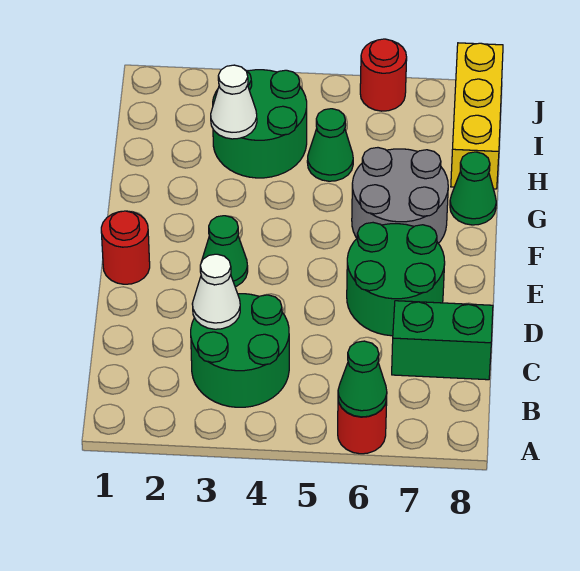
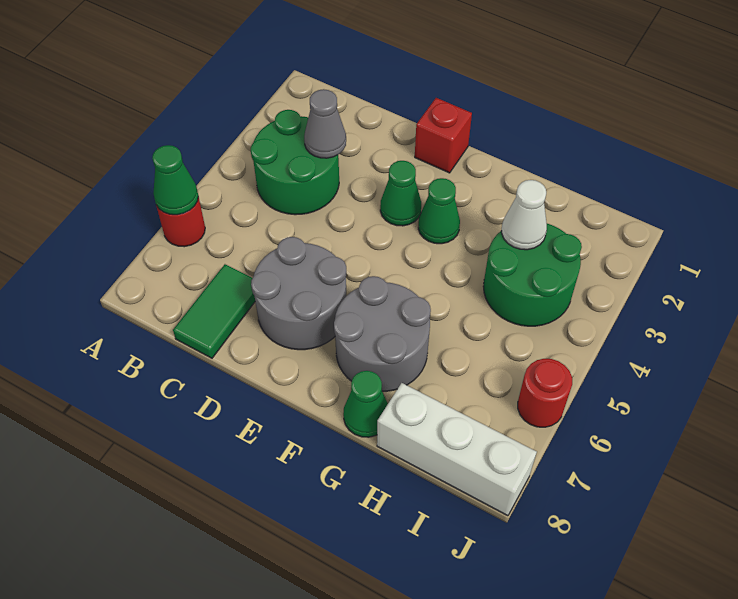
white 1x1 cone [192,254,240,329] -> grey 1x1 cone [304,89,346,158]
green 1x2 brick [392,301,493,380] -> green 1x2 tile [173,264,255,358]
green 2x2 round brick [347,223,445,336] -> grey 2x2 round brick [251,237,346,350]
red 1x1 round brick [101,211,150,284] -> red 1x1 brick [415,98,472,173]
green 1x1 cone [307,109,353,181] -> green 1x1 cone moved to [418,178,460,244]
yellow 1x3 brick [451,43,503,189] -> white 1x3 brick [377,383,537,516]

